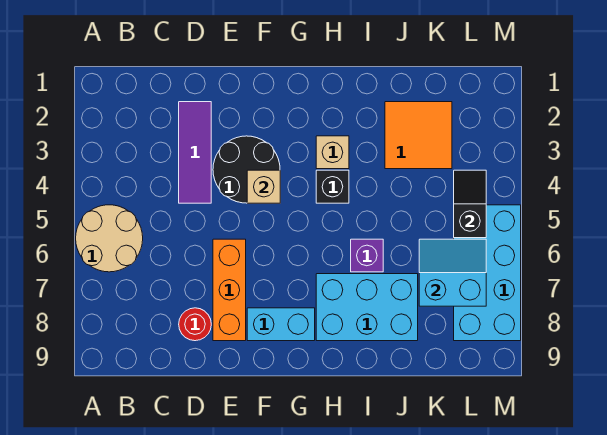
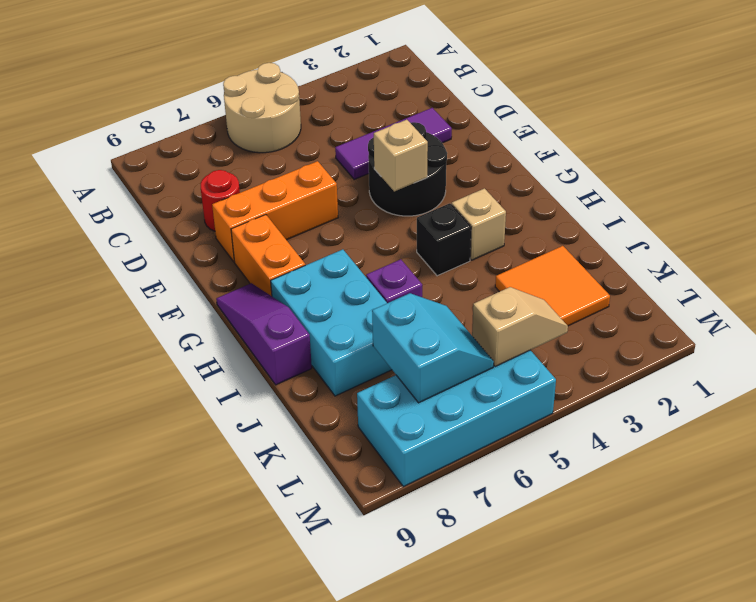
cyan 1x2 brick [247,308,315,341] -> orange 1x2 brick [231,215,305,296]
none -> purple 1x3 slope [216,283,312,385]
black 1x2 slope [454,170,486,238] -> tan 1x2 slope [472,287,568,367]

